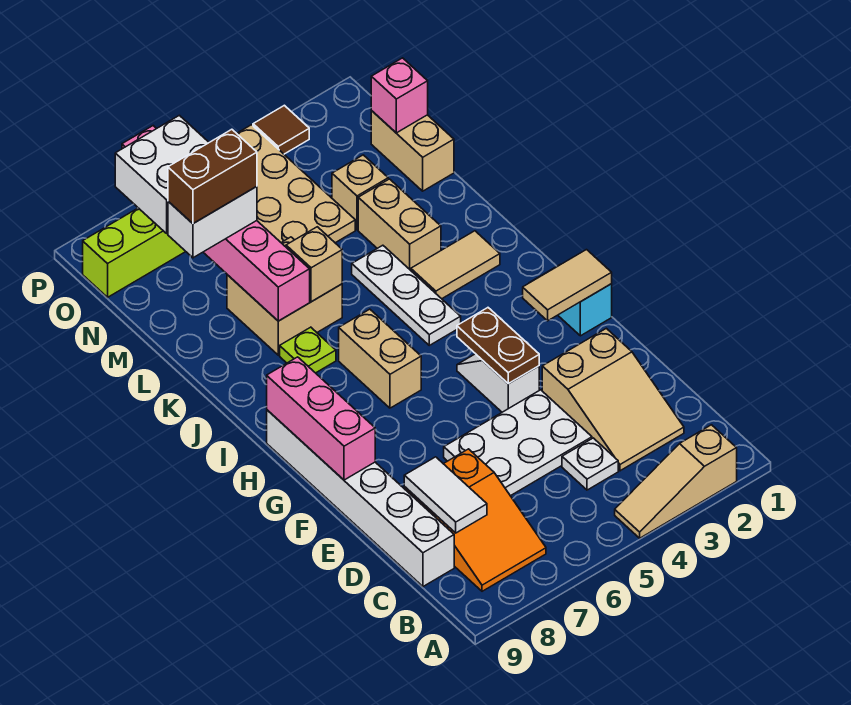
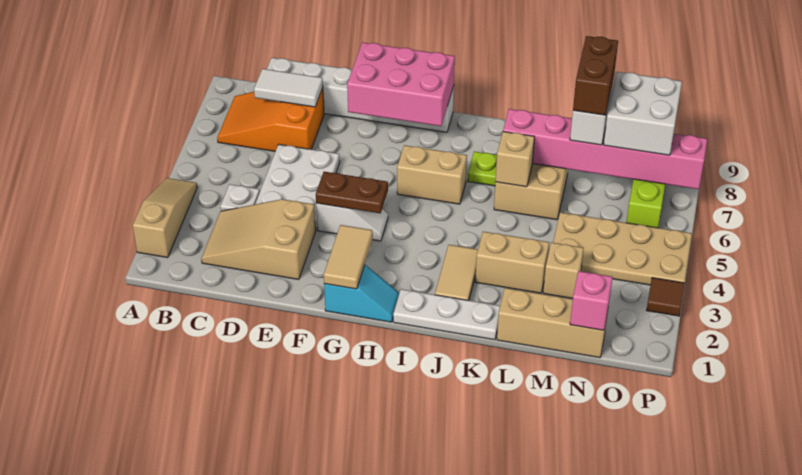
pink 1x3 brick [267,357,375,480] -> pink 2x3 brick [347,42,455,126]
white 1x3 plate [352,245,461,345] -> white 1x3 plate moved to [393,289,500,340]
tan 1x2 brick [371,111,454,191] -> tan 1x3 brick [497,288,608,358]

